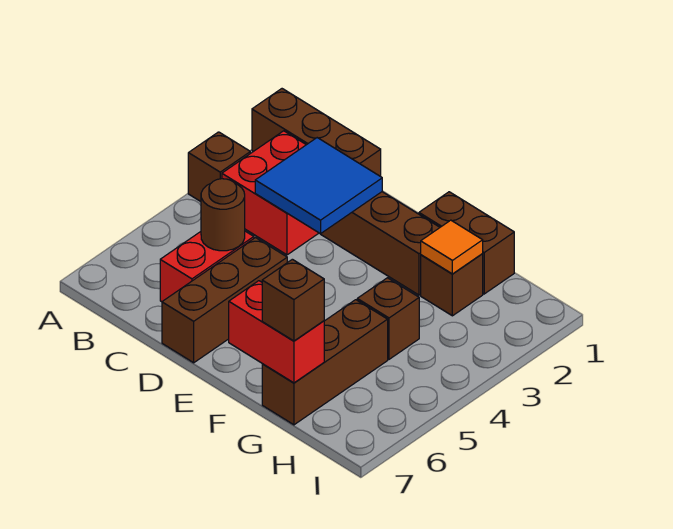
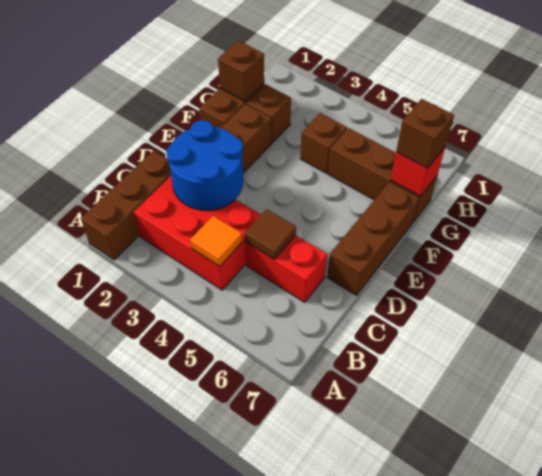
brown 1x1 brick [188,132,250,202] -> brown 1x1 brick moved to [218,41,264,101]
red 2x2 brick [222,131,319,255] -> red 2x3 brick [134,176,261,290]
blue 2x2 tile [255,138,382,234] -> blue 2x2 round brick [166,120,244,210]
brown 1x1 round brick [201,179,245,251] -> brown 1x1 tile [245,209,296,259]
brown 1x3 brick [162,238,287,363] -> brown 1x3 brick turned to [327,182,419,295]
red 1x2 brick [229,281,324,383] -> red 1x1 brick [391,147,445,196]
orange 1x1 tile [421,220,483,274] -> orange 1x1 tile moved to [190,216,242,266]

